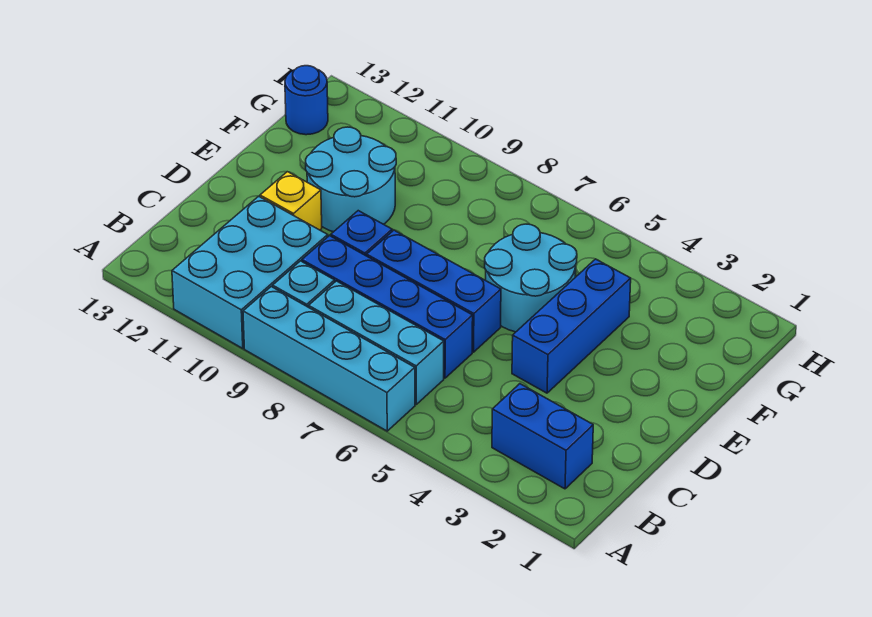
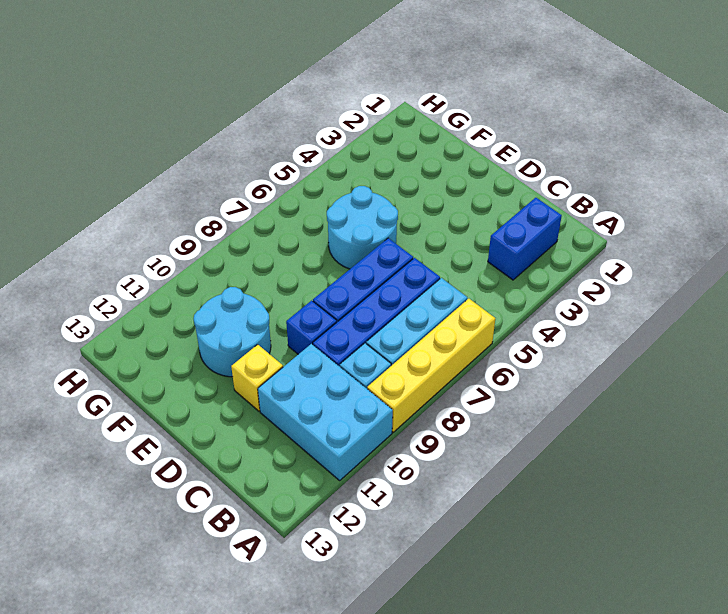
cyan 1x4 brick [243,287,415,431] -> yellow 1x4 brick [367,299,495,432]
blue 1x3 brick [512,259,631,393] -> none
blue 1x1 round brick [285,66,328,135] -> none

